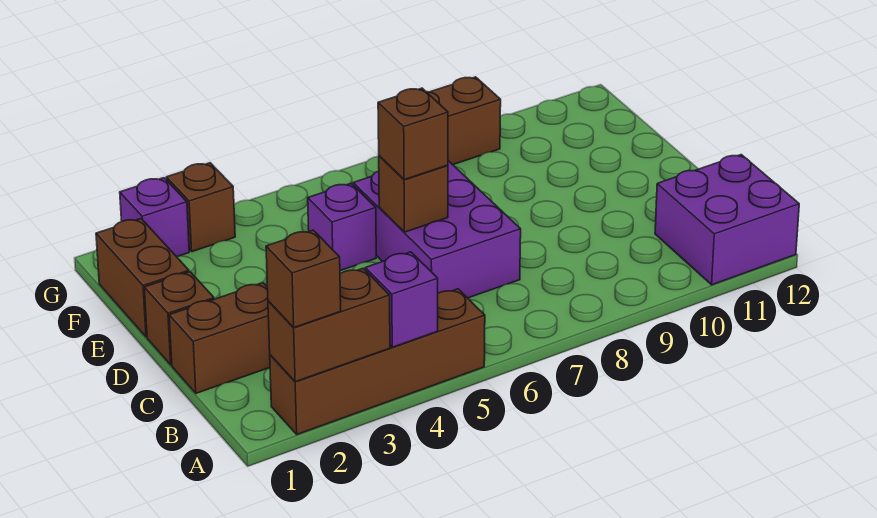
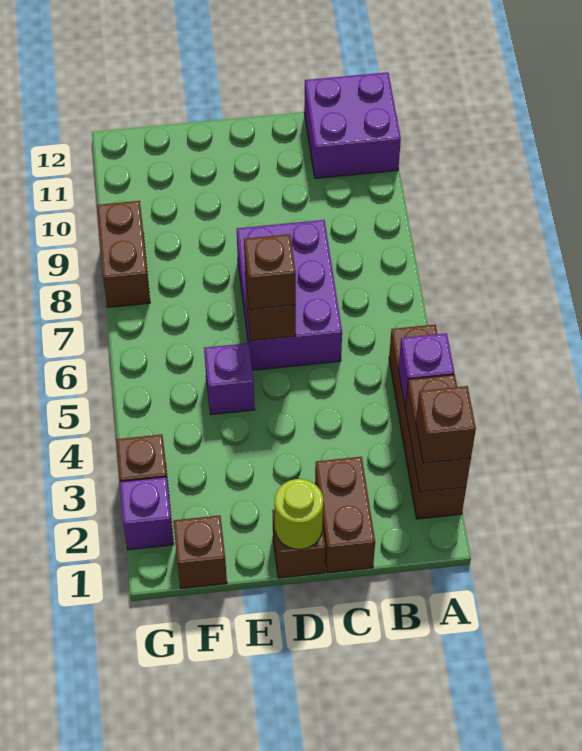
purple 2x3 brick [353,161,521,298] -> purple 2x3 brick turned to [237,220,342,370]
none -> lime 1x1 round brick [275,479,323,549]
brown 1x2 brick [96,219,189,337] -> brown 1x1 brick [173,515,227,589]

